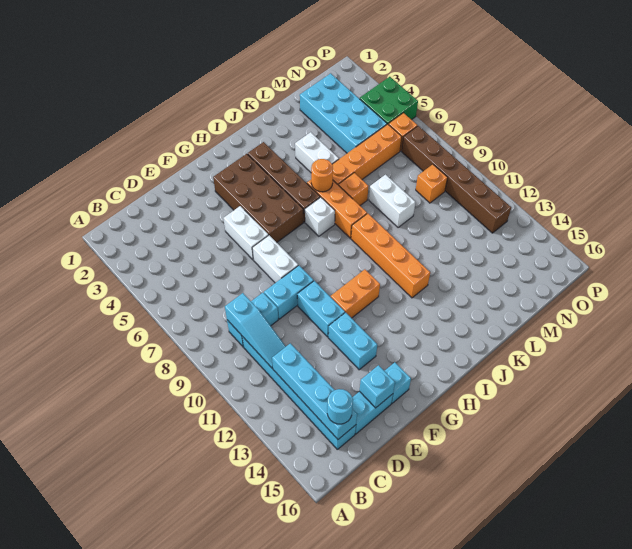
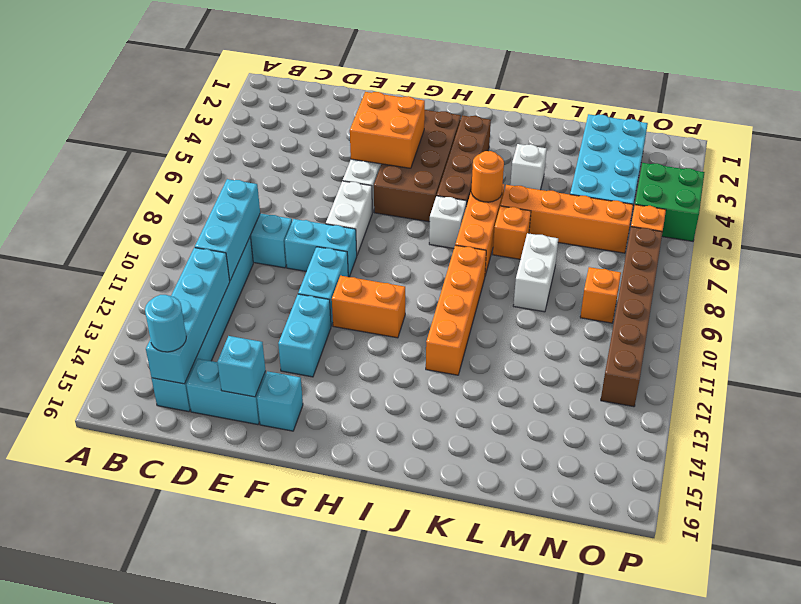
cyan 1x3 slope [225,293,286,368] -> cyan 1x3 brick [195,179,260,280]
none -> orange 2x2 brick [350,92,425,168]
white 1x2 brick [295,132,339,172] -> white 1x1 brick [510,144,547,190]

